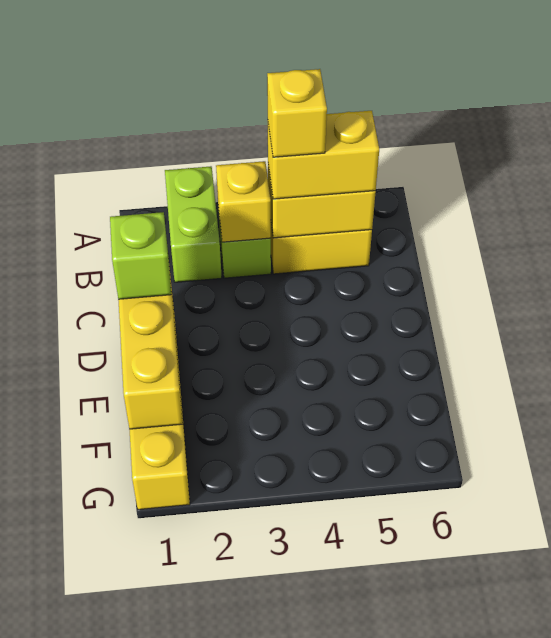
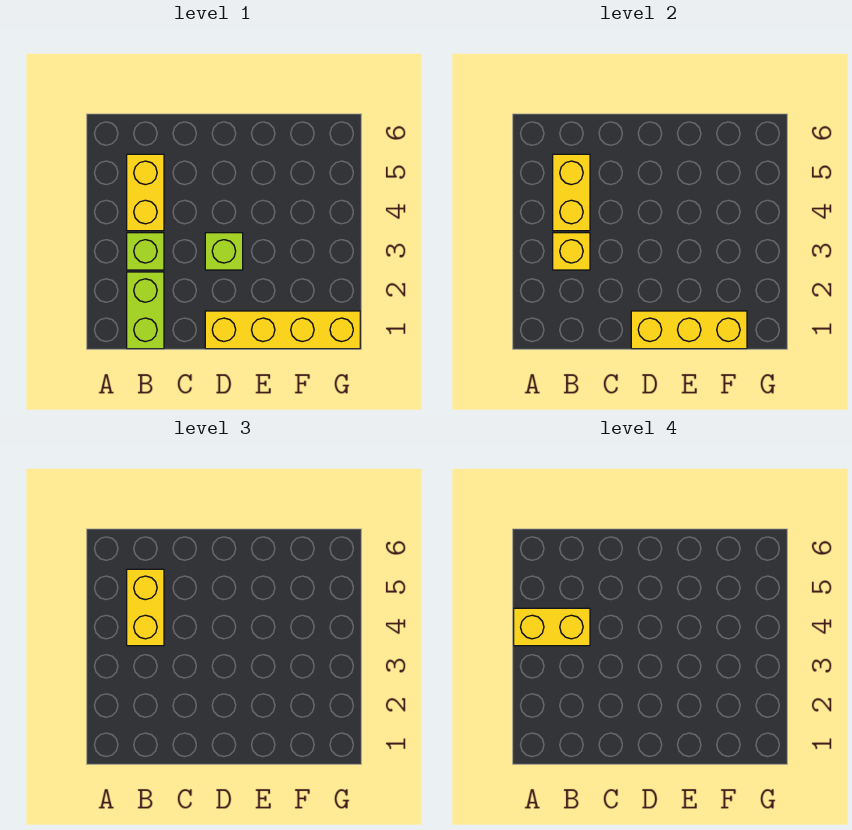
lime 1x2 brick [165,166,222,282] -> lime 1x2 brick turned to [127,272,164,349]
yellow 1x1 brick [267,69,327,157] -> yellow 1x2 brick [514,608,590,646]
lime 1x1 brick [110,212,171,299] -> lime 1x1 brick moved to [205,233,243,270]

